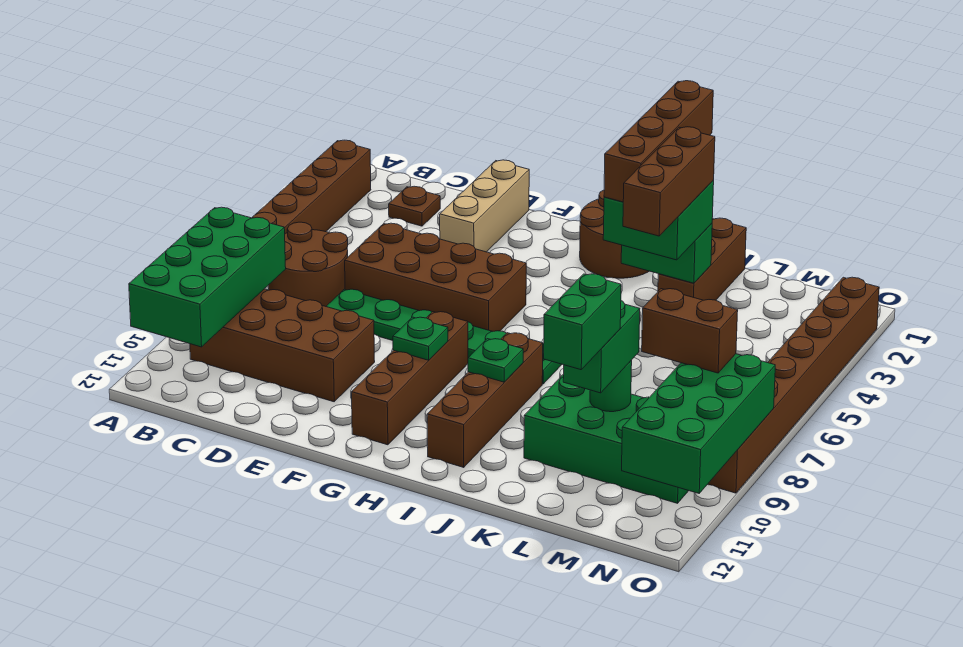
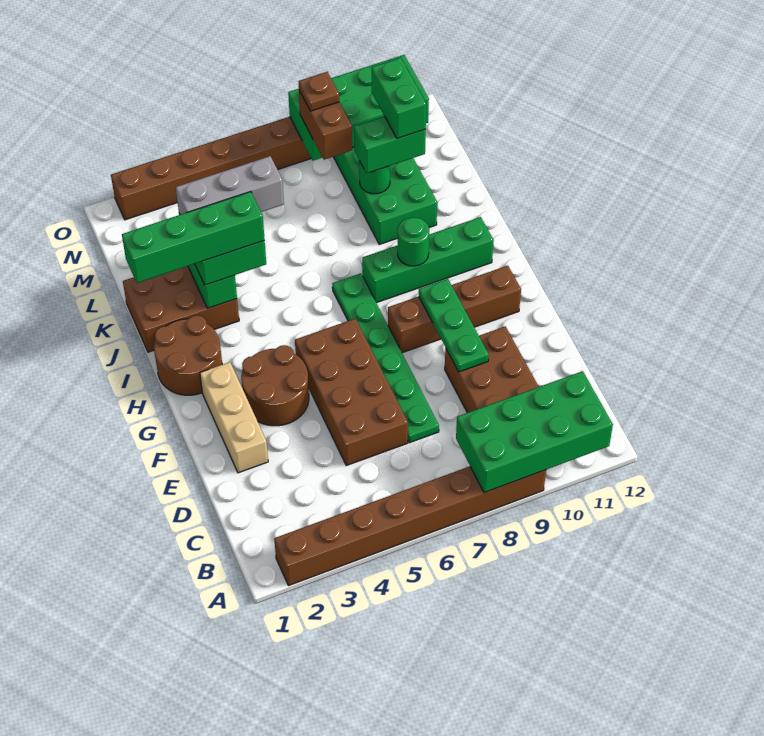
brown 2x2 round brick [268,222,348,306] -> brown 2x2 round brick moved to [241,345,309,426]
brown 1x1 plate [389,186,440,226] -> brown 1x1 plate moved to [299,72,339,111]
tan 1x3 brick [440,160,529,252] -> tan 1x3 brick turned to [200,362,268,473]
green 1x1 plate [393,317,448,360] -> green 1x3 plate [419,279,489,372]
brown 1x4 brick [427,333,543,467] -> green 1x4 brick [362,217,494,303]
green 1x1 plate [468,339,523,382] -> green 1x1 round brick [398,217,429,266]
brown 1x4 brick [604,81,713,202] -> green 1x4 brick [122,192,265,283]
brown 1x3 brick [658,218,746,300] -> brown 2x3 brick [123,266,239,352]
brown 1x3 brick [623,127,715,236] -> grey 1x3 brick [176,156,284,215]
green 1x2 brick [544,274,621,370] -> green 1x2 brick turned to [372,58,426,138]

